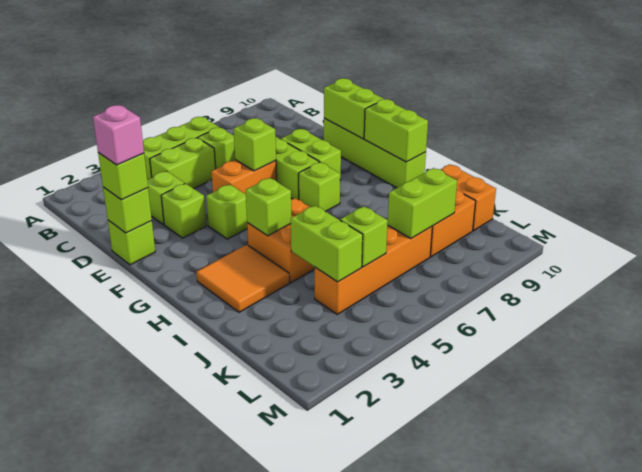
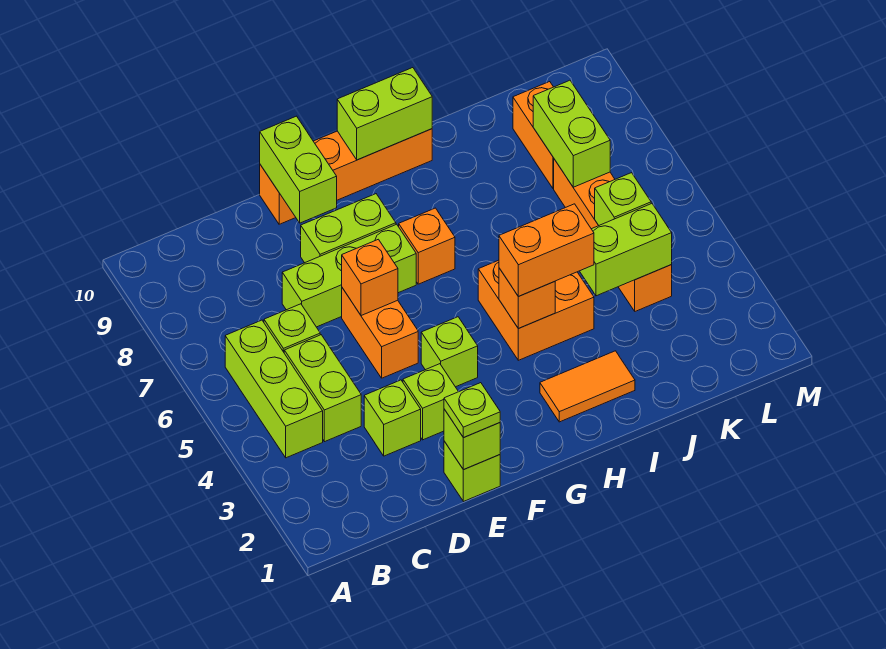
lime 1x1 brick [98,153,148,200] -> lime 1x1 plate [444,383,500,438]
pink 1x1 brick [93,105,144,165] -> none
lime 1x1 brick [234,118,276,171] -> orange 1x1 brick [342,239,398,316]
lime 1x4 brick [324,118,426,188] -> orange 1x4 brick [260,129,432,224]
lime 1x2 brick [324,78,384,139] -> lime 1x2 brick turned to [260,116,337,223]
lime 1x1 brick [299,162,340,212] -> orange 1x1 brick [399,208,455,284]
orange 2x2 tile [197,245,290,312] -> orange 1x2 tile [540,351,635,422]
lime 1x1 brick [246,178,292,236] -> orange 1x1 brick [499,268,555,328]
orange 1x2 brick [440,164,496,231] -> orange 1x2 brick moved to [499,204,594,296]

